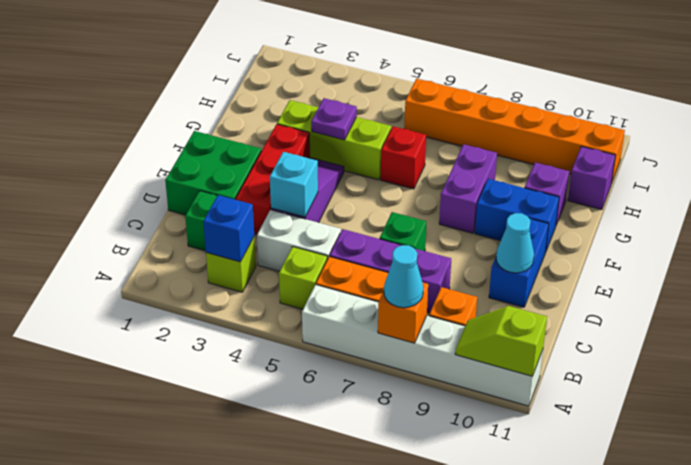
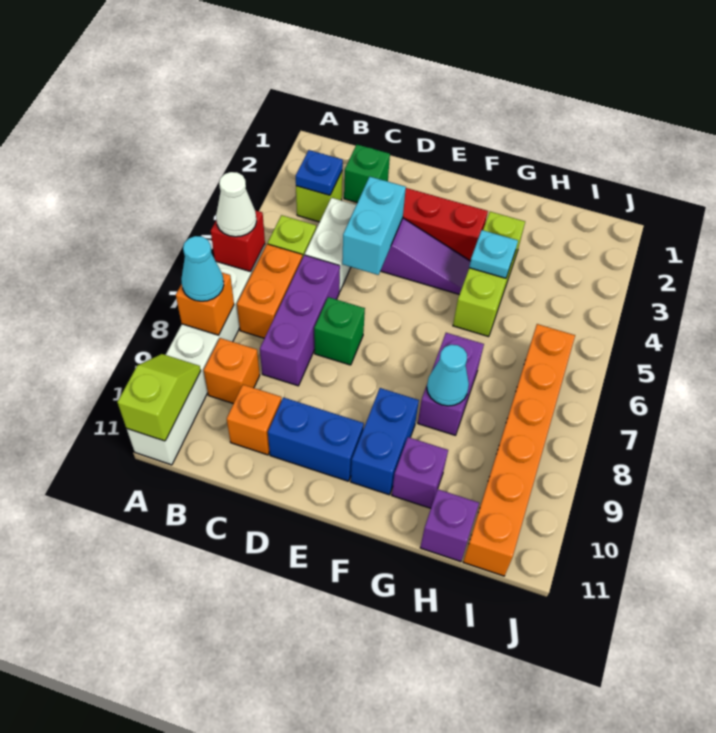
none -> white 1x1 cone [216,172,257,237]
blue 1x1 brick [203,195,254,262] -> blue 1x1 plate [296,150,343,195]
none -> orange 1x1 brick [227,385,282,455]
green 2x2 brick [165,131,261,215] -> none
cyan 1x1 brick [270,152,318,217] -> cyan 1x2 brick [342,177,406,275]
cyan 1x1 cone [496,213,534,273] -> cyan 1x1 cone moved to [427,345,469,406]
purple 1x2 brick [439,144,497,233] -> purple 1x2 brick turned to [418,333,484,435]
purple 1x1 plate [311,98,357,140] -> cyan 1x1 plate [469,230,518,278]
red 1x1 brick [381,126,426,189] -> red 1x1 brick moved to [211,210,265,272]

